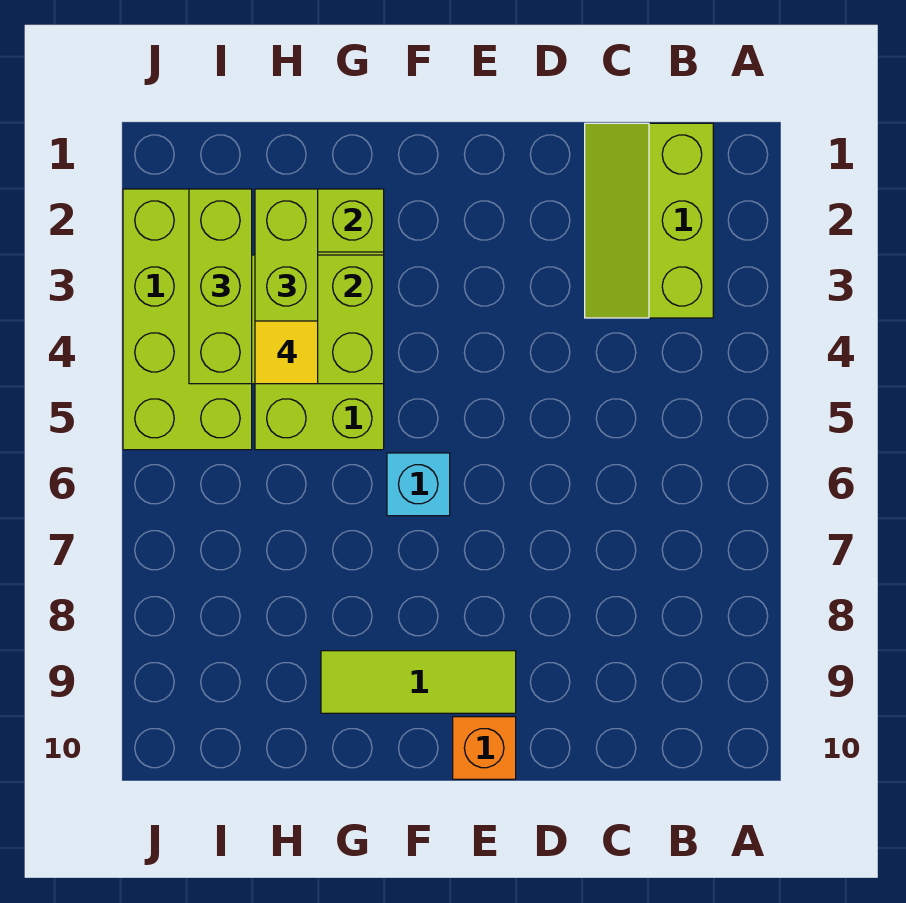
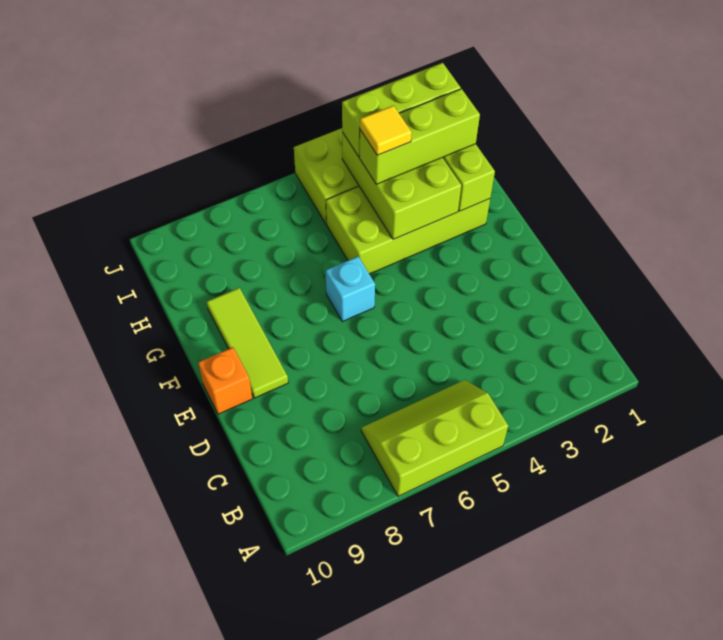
lime 2x3 slope [585,123,713,318] -> lime 2x3 slope moved to [361,380,508,496]

